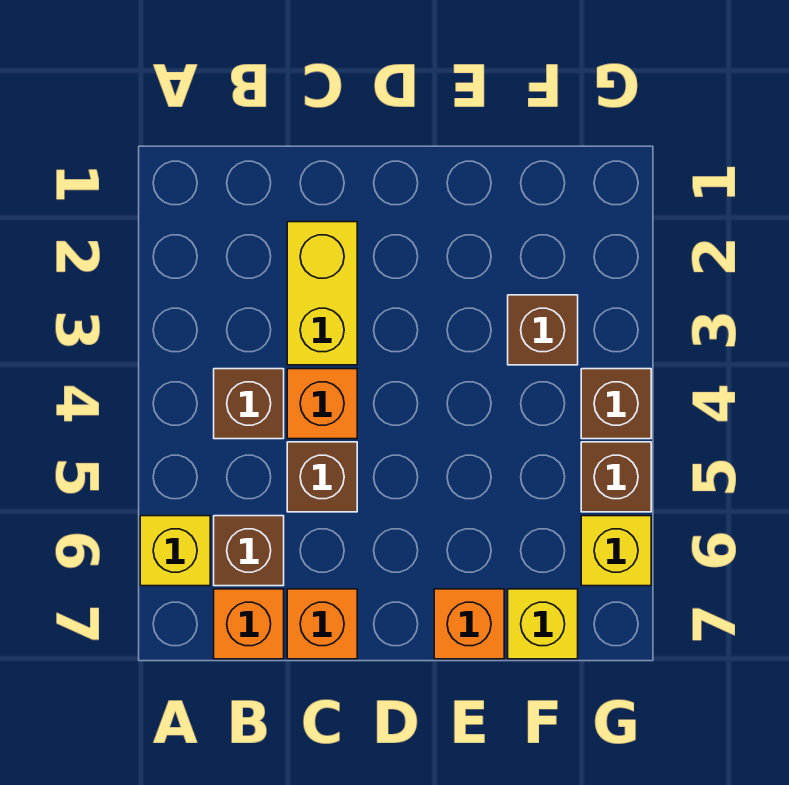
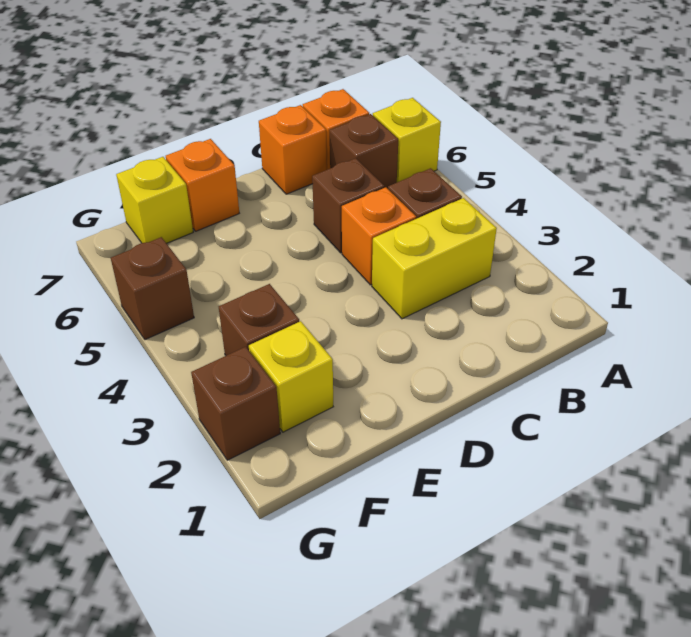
yellow 1x2 brick [287,222,357,365] -> yellow 1x2 brick turned to [372,198,497,319]
brown 1x1 brick [581,369,651,439] -> brown 1x1 brick moved to [191,347,280,460]
yellow 1x1 brick [581,516,651,586] -> yellow 1x1 brick moved to [249,321,333,432]

